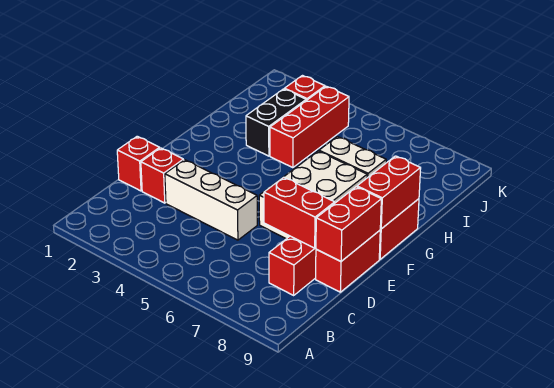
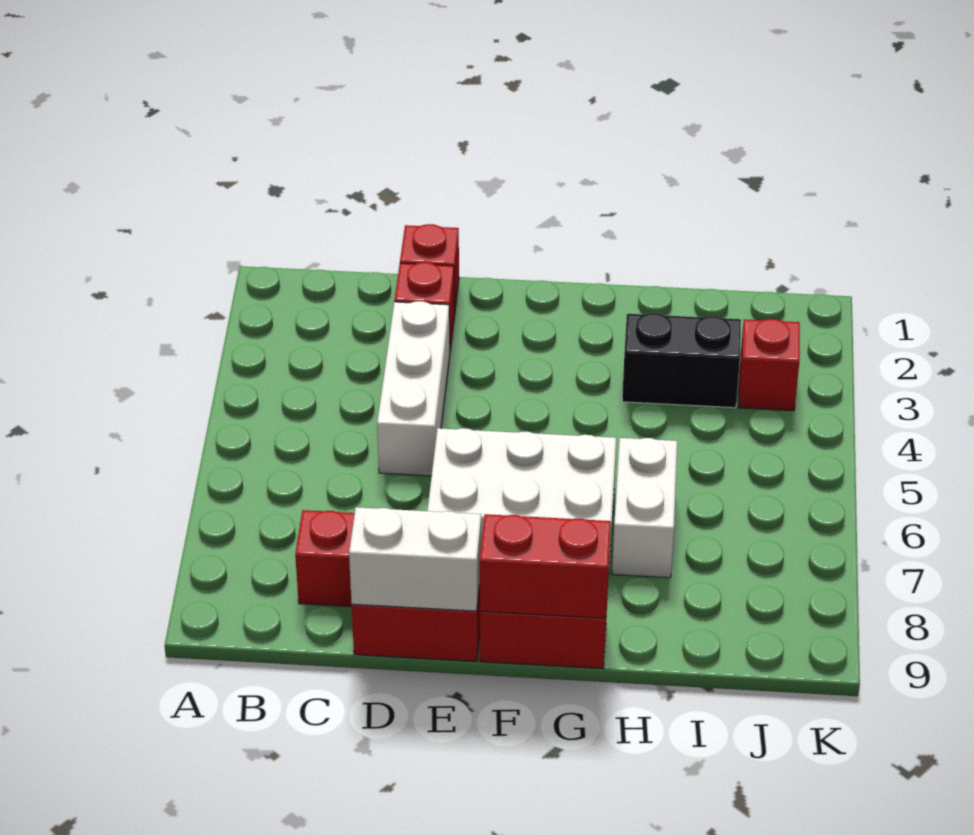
red 1x2 brick [264,177,335,248] -> none
red 1x2 brick [316,187,381,261] -> white 1x2 brick [349,507,481,611]
red 1x3 brick [270,86,349,168] -> none

